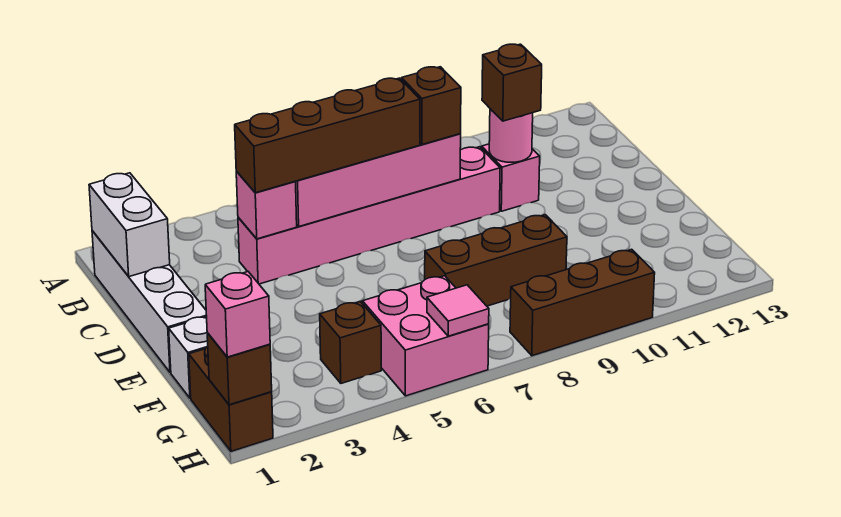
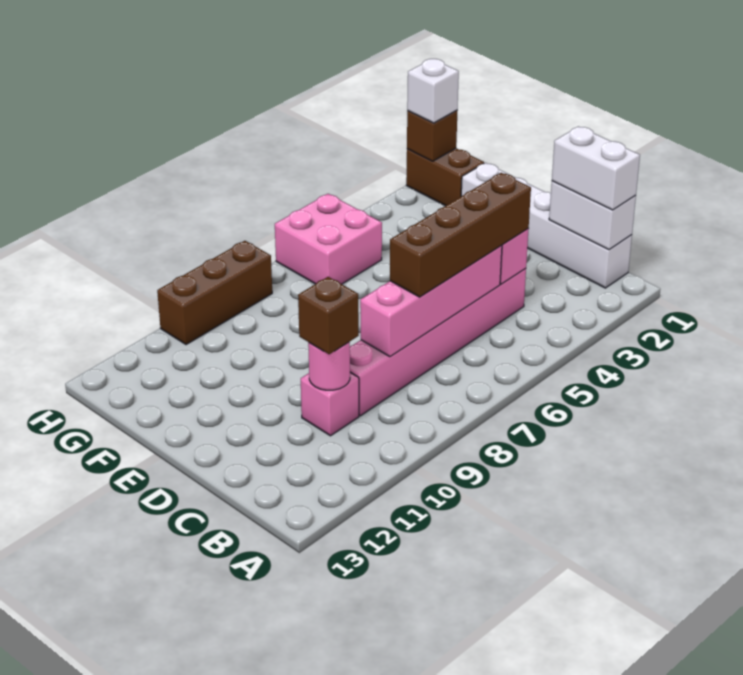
none -> white 1x2 brick [552,126,640,210]
brown 1x1 brick [402,67,461,145] -> none
brown 1x3 brick [425,215,567,306] -> none
brown 1x1 brick [320,302,381,383] -> none
pink 1x1 brick [205,272,270,357] -> white 1x1 brick [407,59,459,123]
pink 1x1 tile [427,285,489,336] -> none

